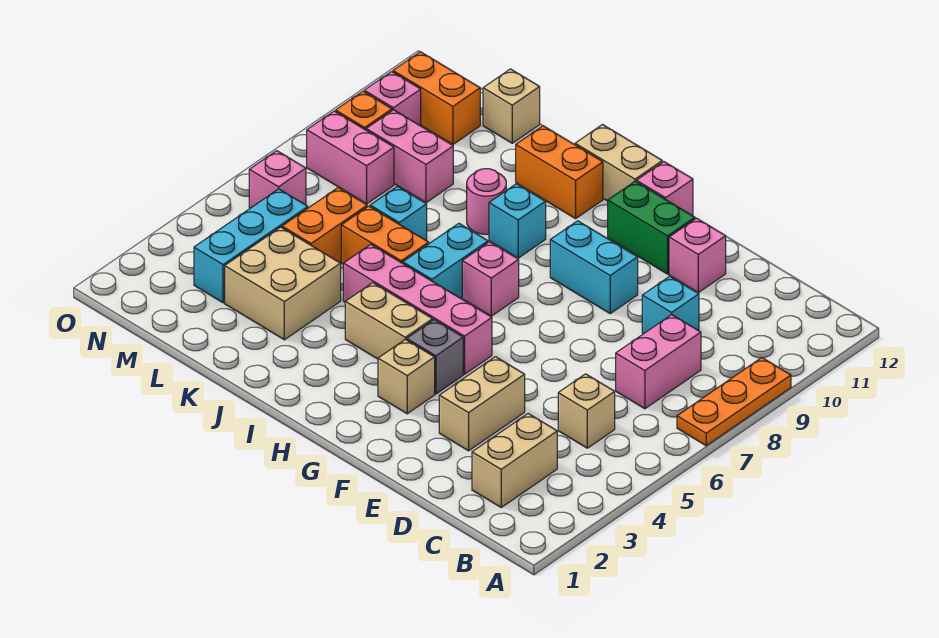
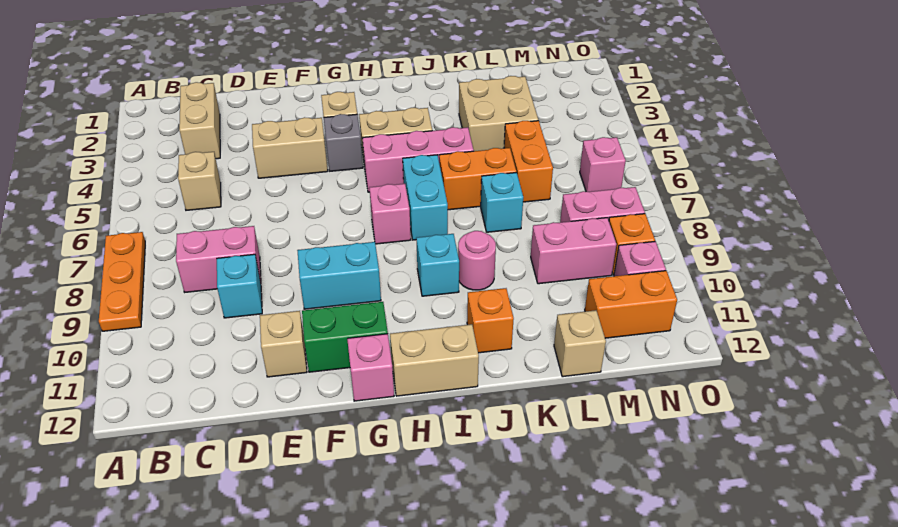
pink 1x2 brick [616,315,701,409] -> pink 1x2 brick turned to [176,226,261,292]
tan 1x2 brick [439,357,525,451] -> tan 1x2 brick turned to [252,117,328,178]
pink 1x1 brick [669,218,726,293] -> tan 1x1 brick [260,311,307,377]
pink 1x4 brick [343,244,492,374] -> pink 1x3 brick [362,127,474,192]
orange 1x2 brick [516,126,603,219] -> orange 1x1 brick [467,288,514,353]
cyan 1x3 brick [194,189,308,303] -> none

